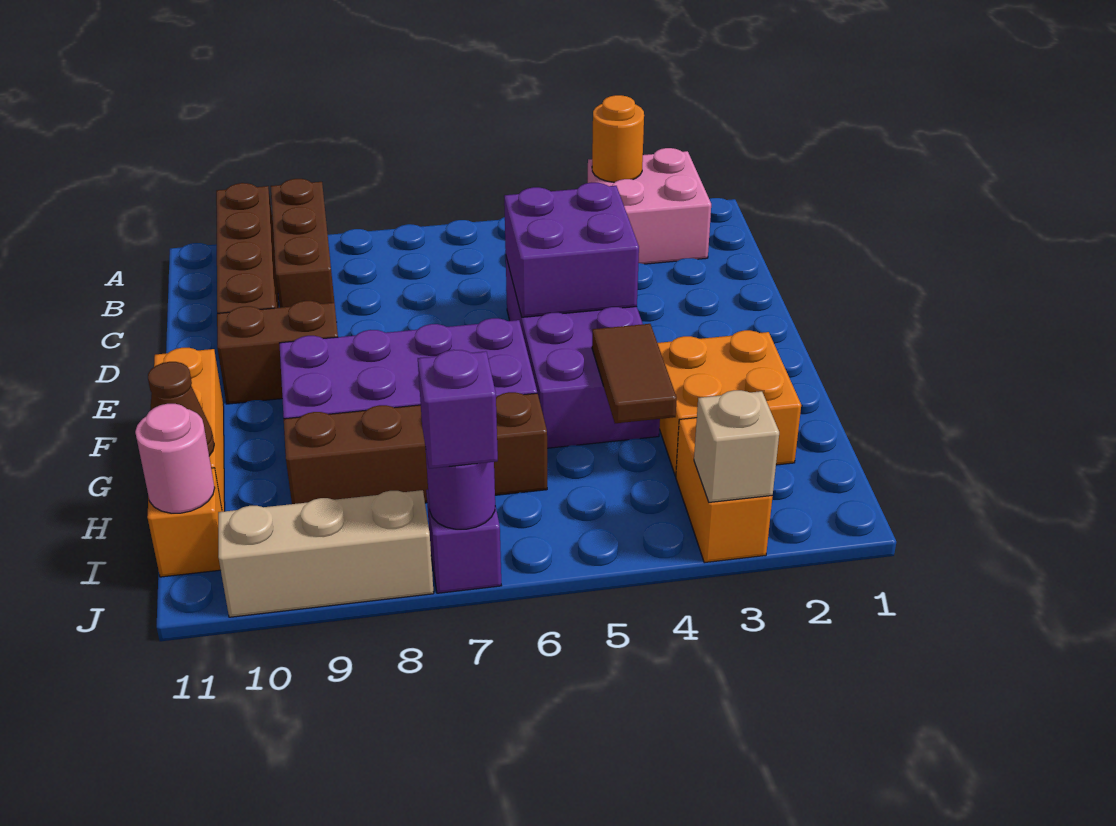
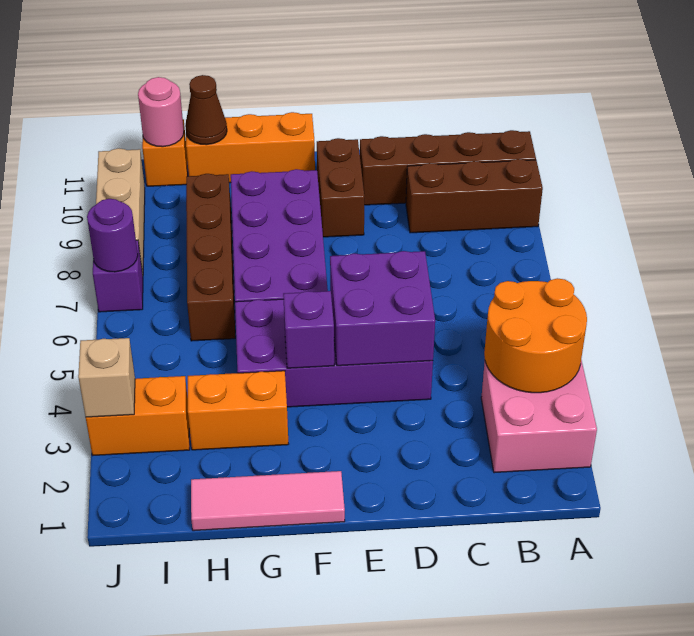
orange 1x1 round brick [592,95,644,182] -> orange 2x2 round brick [484,278,587,393]
none -> pink 1x3 tile [191,471,345,531]
orange 2x2 brick [658,330,801,476] -> orange 1x2 brick [188,371,288,450]
brown 1x2 tile [592,324,677,423] -> none
purple 1x1 brick [418,350,498,469] -> purple 1x1 brick moved to [283,291,334,368]

